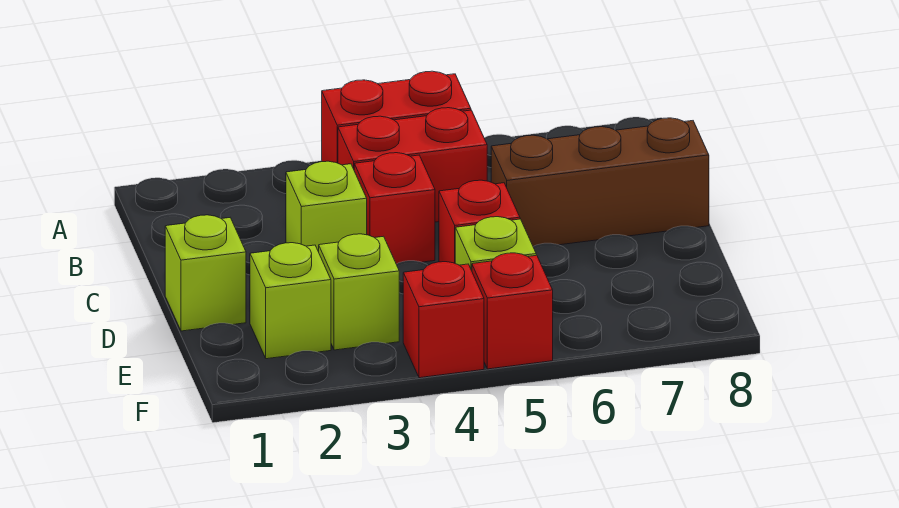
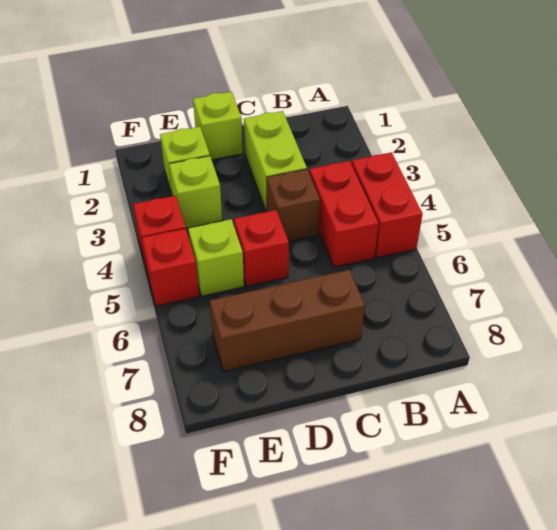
lime 1x1 brick [286,161,367,252] -> lime 1x2 brick [244,111,307,211]
red 1x1 brick [354,153,435,264] -> brown 1x1 brick [266,169,320,241]
brown 1x3 brick [491,118,709,246] -> brown 1x3 brick turned to [210,270,365,371]

